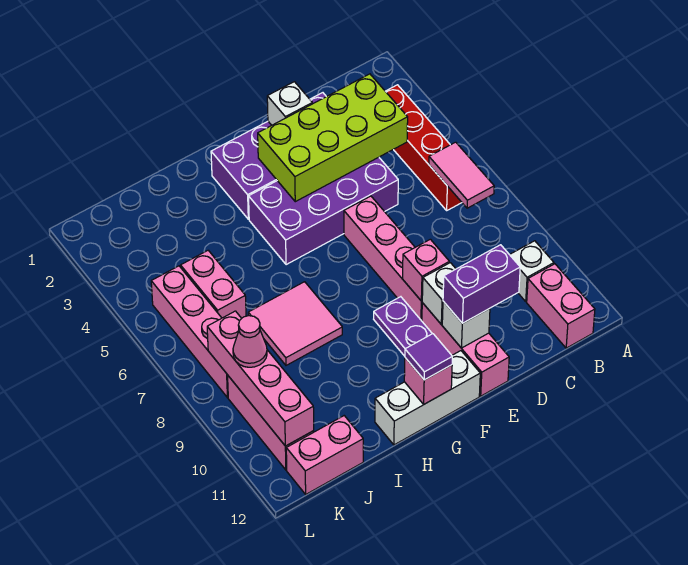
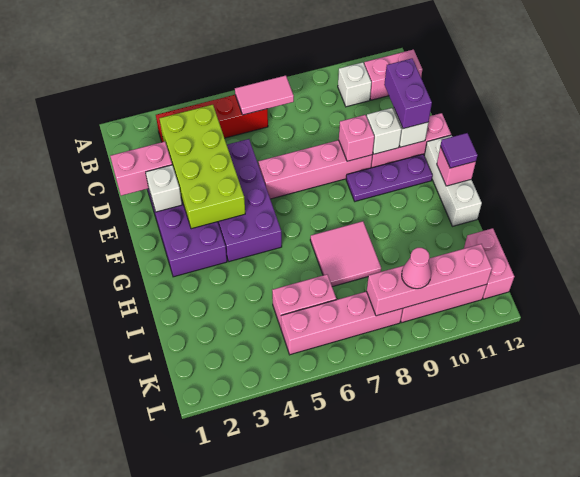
none -> pink 1x2 brick [110,142,172,196]

